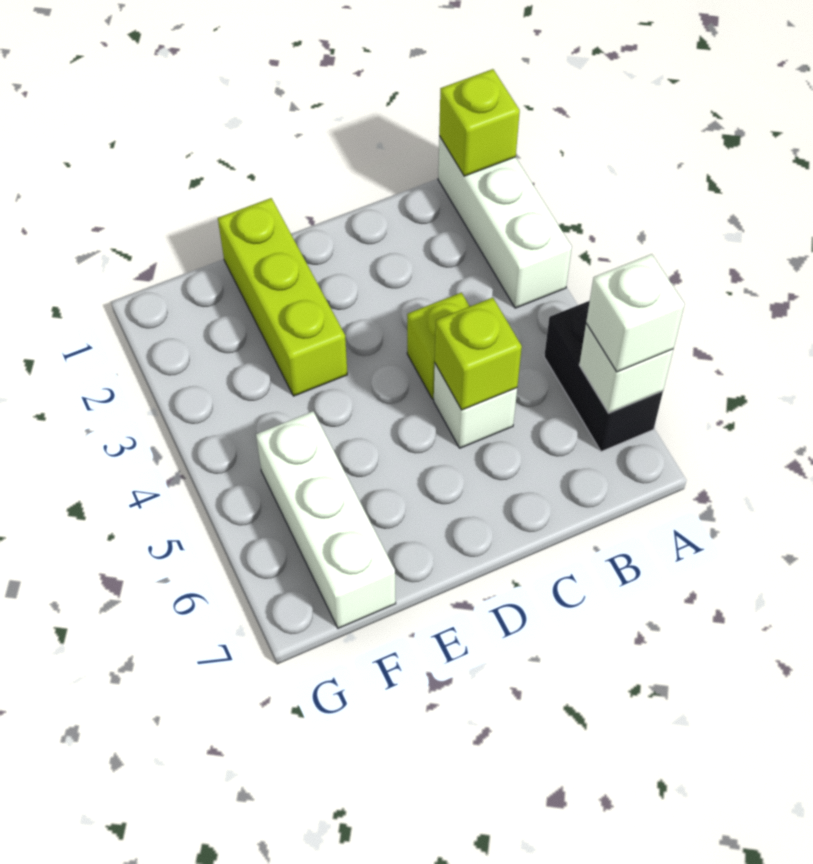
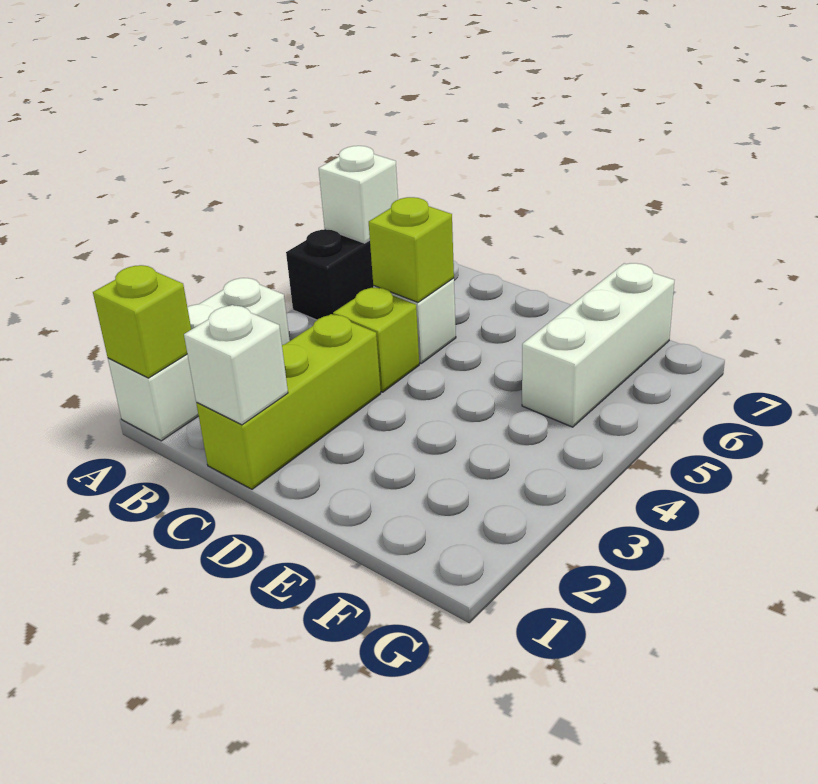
white 1x1 brick [586,254,684,372] -> white 1x1 brick moved to [184,305,288,425]
lime 1x3 brick [218,198,347,396] -> lime 1x3 brick moved to [196,314,381,489]

